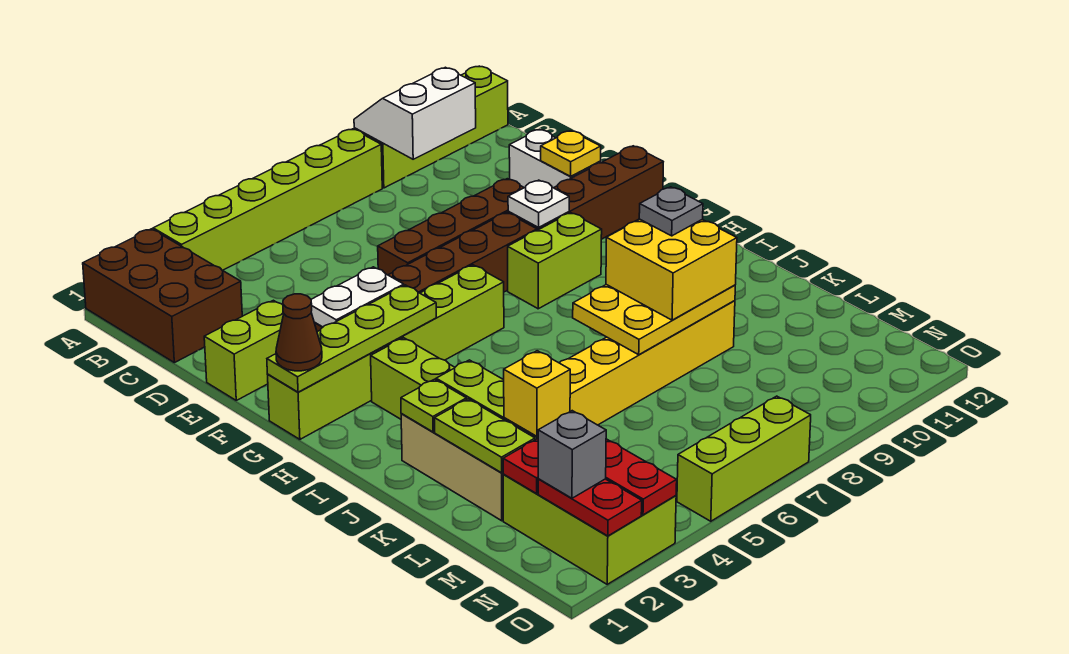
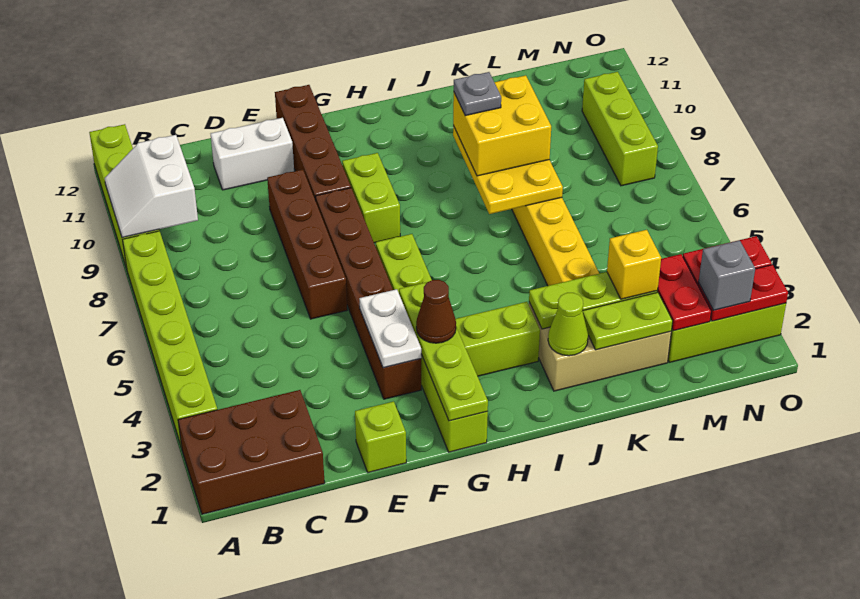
lime 1x2 brick [204,300,284,400] -> lime 1x1 brick [355,401,406,473]
yellow 1x1 plate [541,131,601,176] -> none
white 1x1 plate [508,180,569,227] -> none
brown 1x1 cone [276,294,322,371] -> brown 1x1 cone moved to [416,280,456,343]
lime 1x1 plate [401,379,467,432] -> lime 1x1 cone [548,293,588,356]
lime 1x3 brick [677,396,811,521] -> lime 1x3 brick moved to [582,72,658,186]

